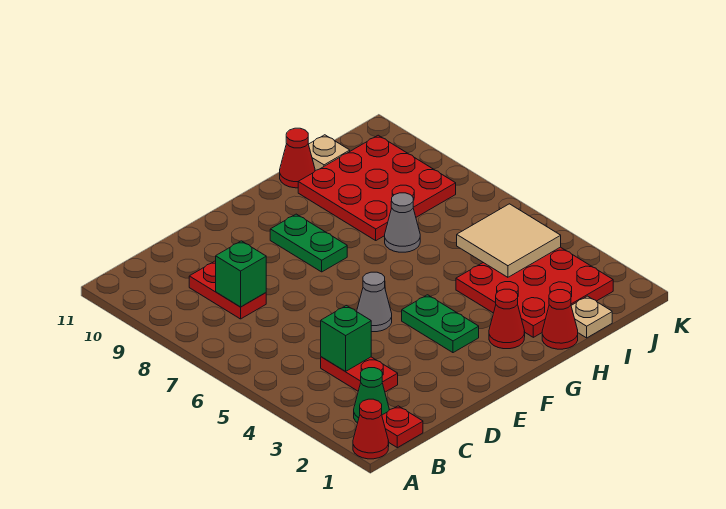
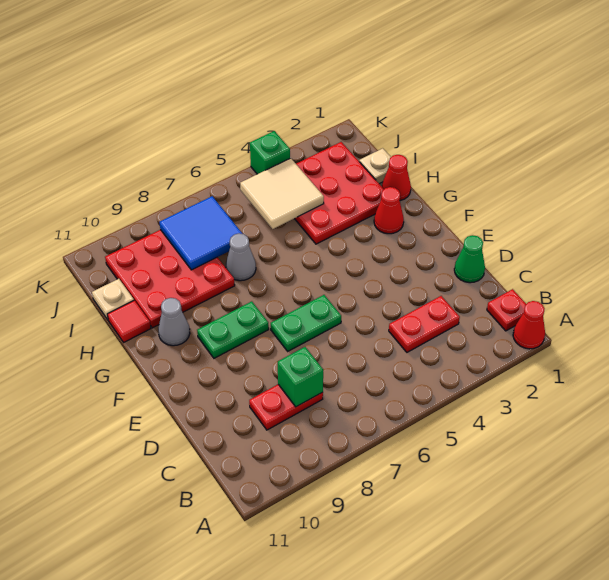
green 1x1 cone [354,368,389,423] -> green 1x1 cone moved to [454,235,485,283]
green 1x1 brick [321,305,371,372] -> green 1x1 brick moved to [250,131,290,174]
grey 1x1 cone [357,272,392,332] -> grey 1x1 cone moved to [158,298,190,346]
green 1x2 plate [402,295,479,353] -> green 1x2 plate moved to [271,295,341,351]
red 1x1 cone [280,128,315,188] -> red 1x1 tile [107,300,151,342]
none -> blue 2x2 tile [159,196,242,270]

